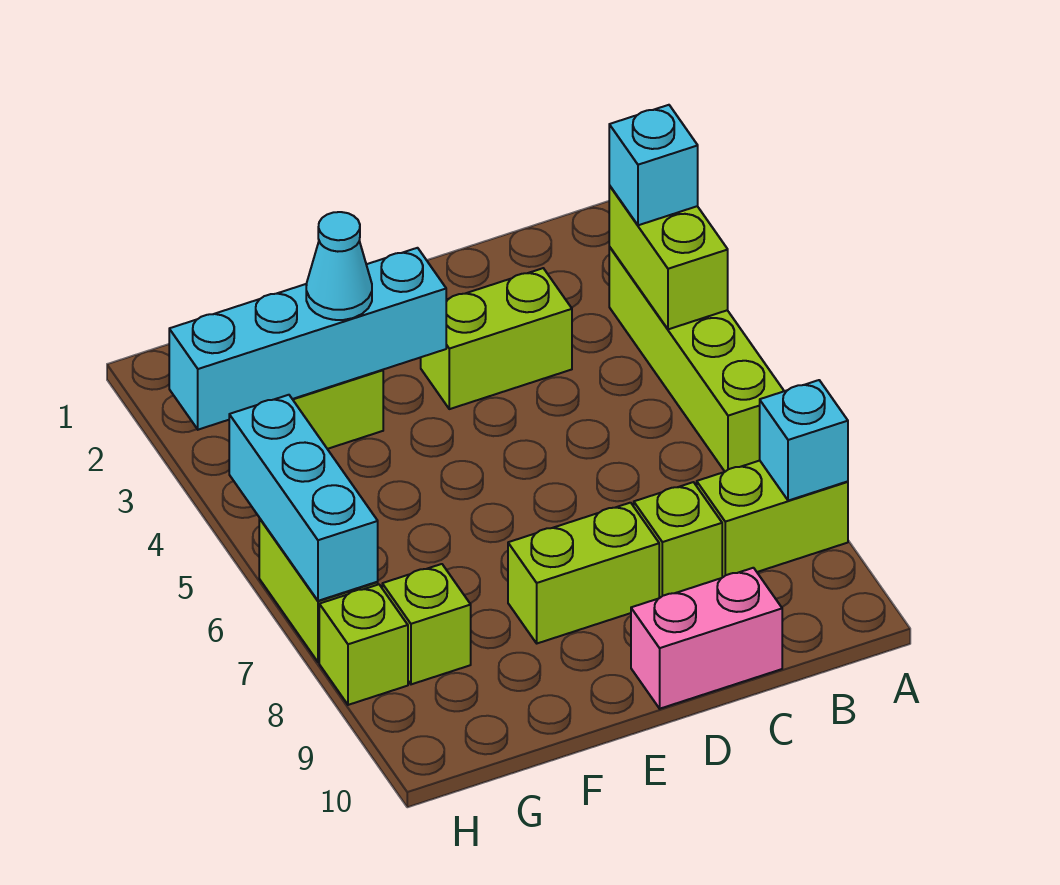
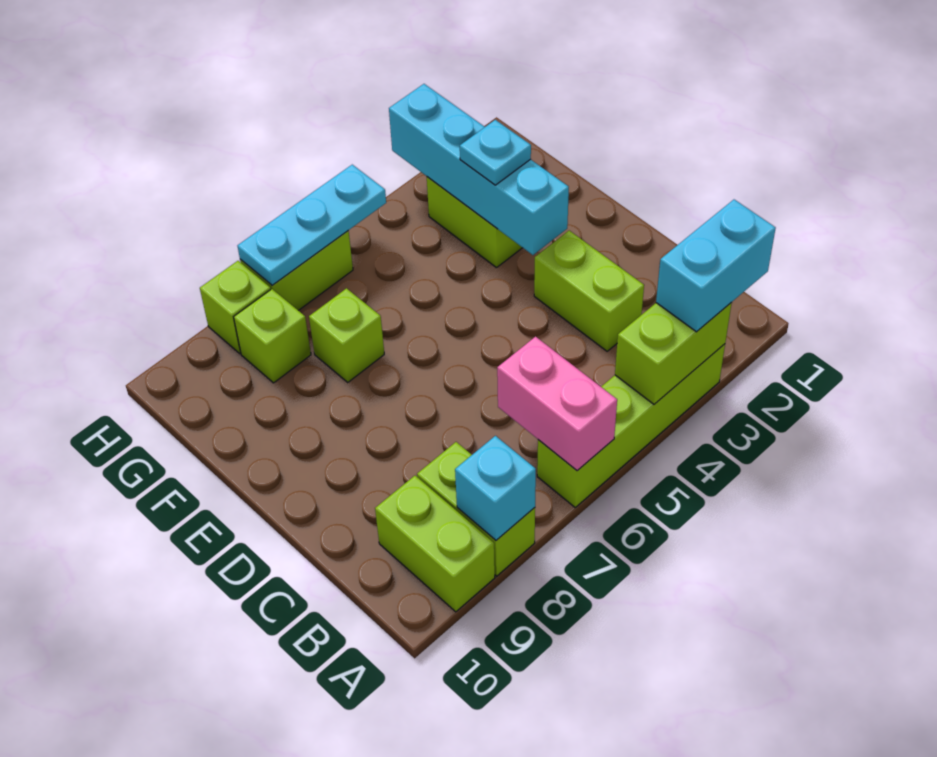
cyan 1x1 brick [609,105,698,225] -> cyan 1x2 brick [656,200,776,332]
lime 1x1 brick [634,482,722,598] -> lime 1x1 brick moved to [309,288,384,382]
pink 1x2 brick [631,568,782,709] -> pink 1x2 brick moved to [497,336,617,471]
lime 1x2 brick [508,503,659,643] -> lime 1x2 brick moved to [375,476,495,612]
cyan 1x1 cone [306,212,372,320] -> cyan 1x1 plate [460,120,531,185]
cyan 1x3 brick [229,395,378,601] -> cyan 1x3 plate [237,165,386,285]

